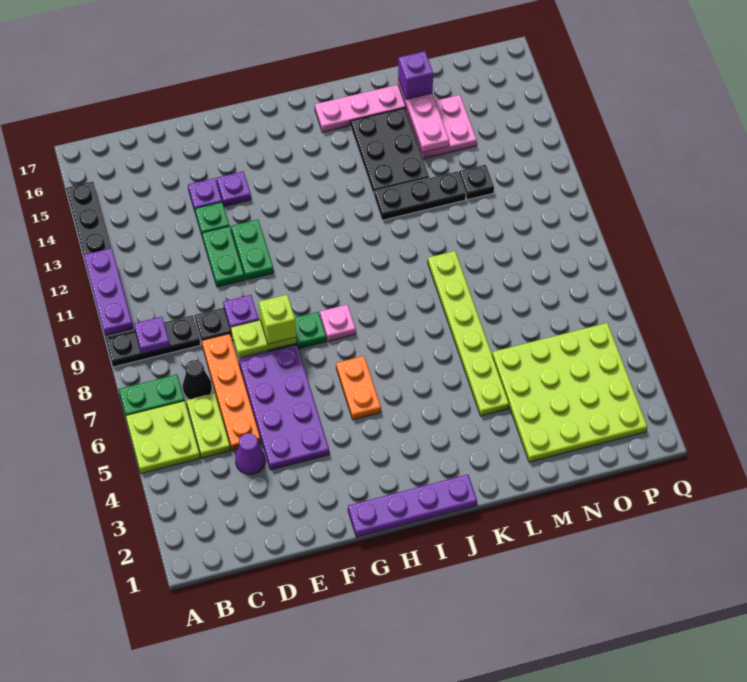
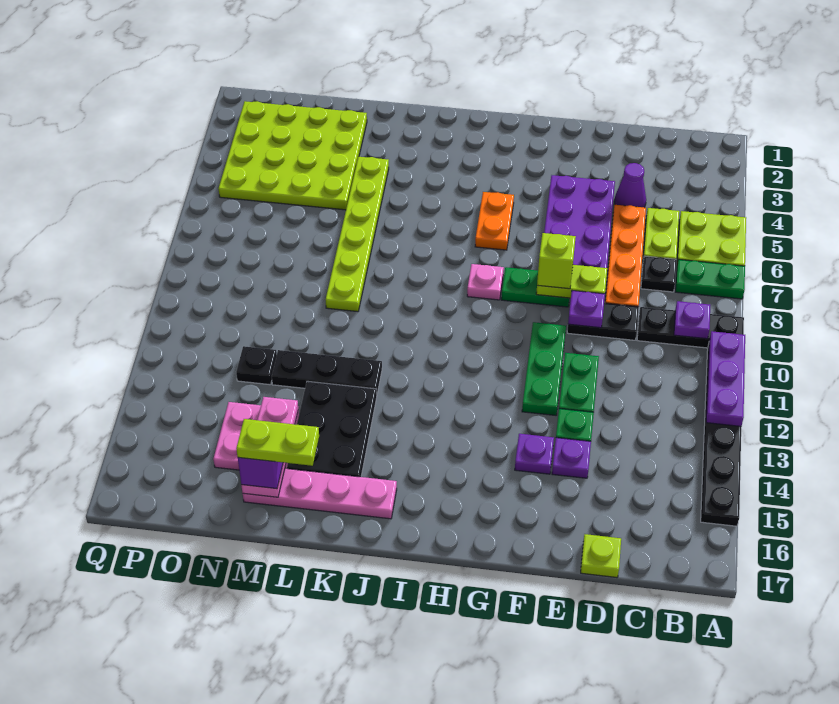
black 1x1 cone [182,360,212,400] -> black 1x1 plate [641,256,677,292]
none -> lime 1x1 plate [581,534,621,578]
green 1x2 plate [231,219,274,280] -> green 1x3 plate [522,322,566,415]
purple 1x4 plate [348,474,477,537] -> none
none -> lime 1x2 plate [236,419,319,466]

